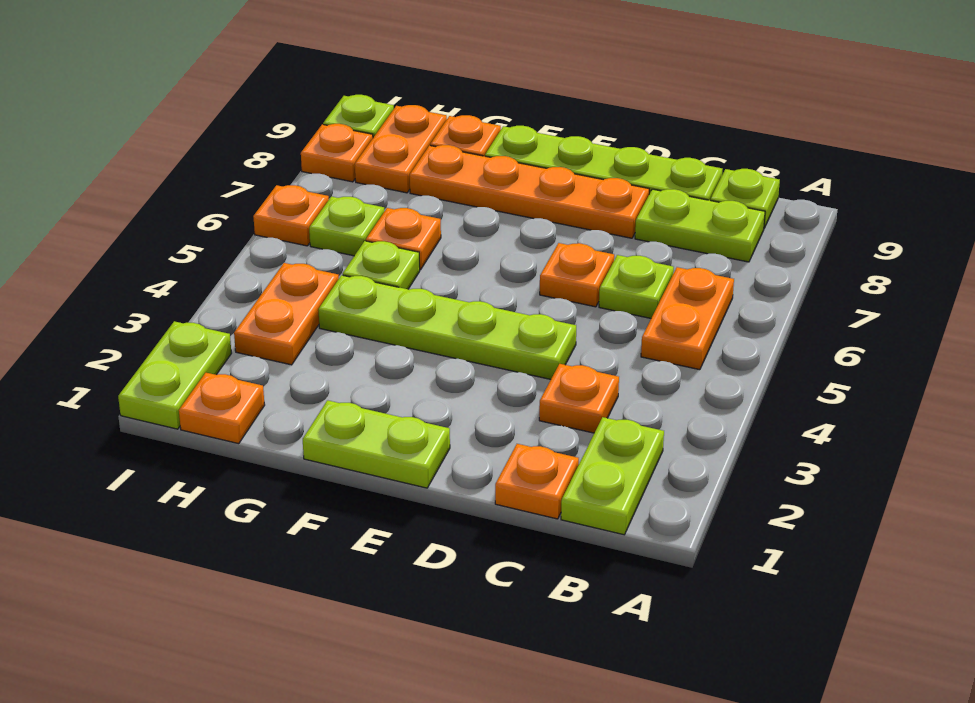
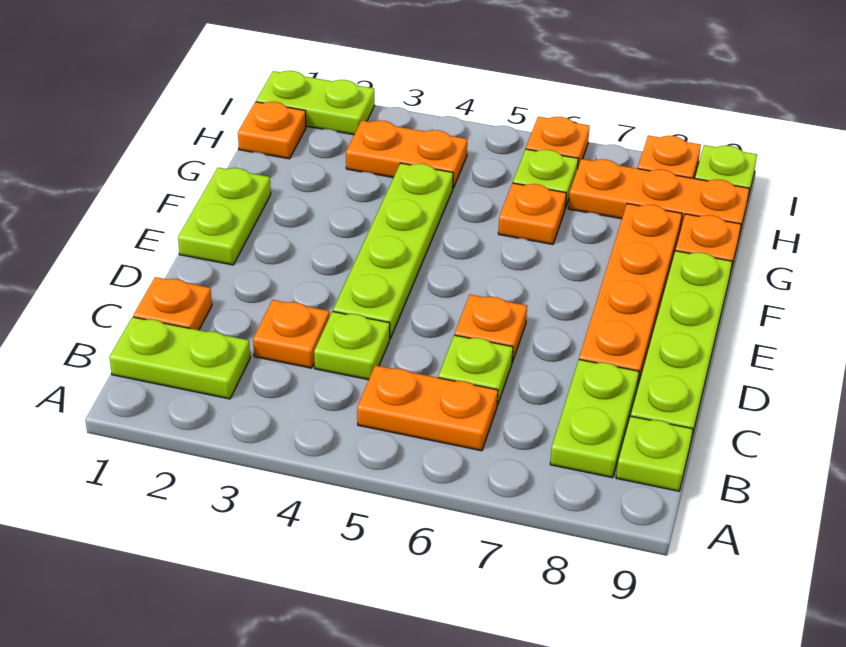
lime 1x1 plate [343,241,420,289] -> lime 1x1 plate moved to [314,311,390,380]
orange 1x2 plate [355,105,447,193] -> orange 1x3 plate [568,159,749,236]

